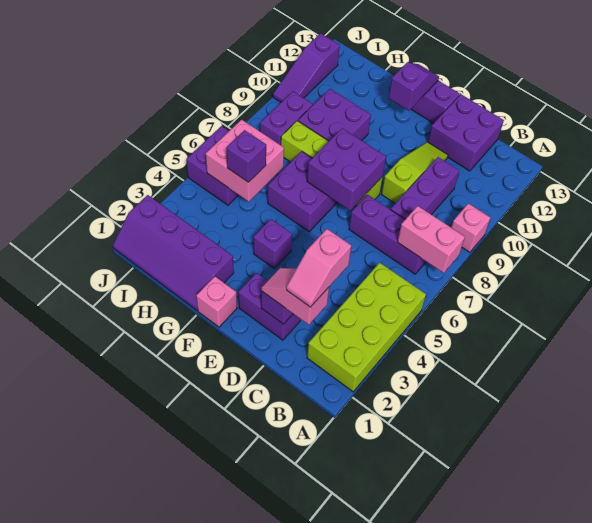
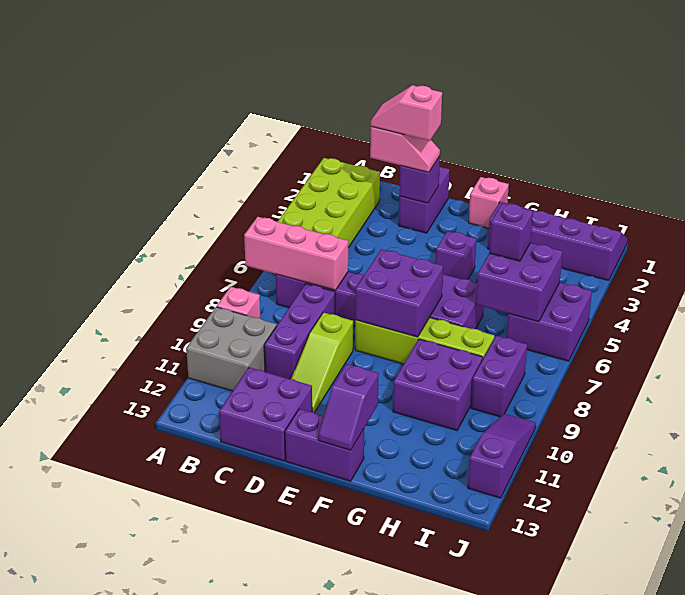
pink 1x2 brick [398,206,465,273] -> pink 1x3 brick [244,217,348,290]
none -> grey 2x2 brick [186,307,276,391]
pink 1x2 slope [286,229,351,307] -> pink 1x2 slope turned to [371,85,442,141]
purple 1x2 brick [238,273,300,340] -> purple 1x2 brick turned to [399,167,450,233]
pink 2x2 brick [206,120,284,202] -> purple 2x2 brick [476,243,563,322]

